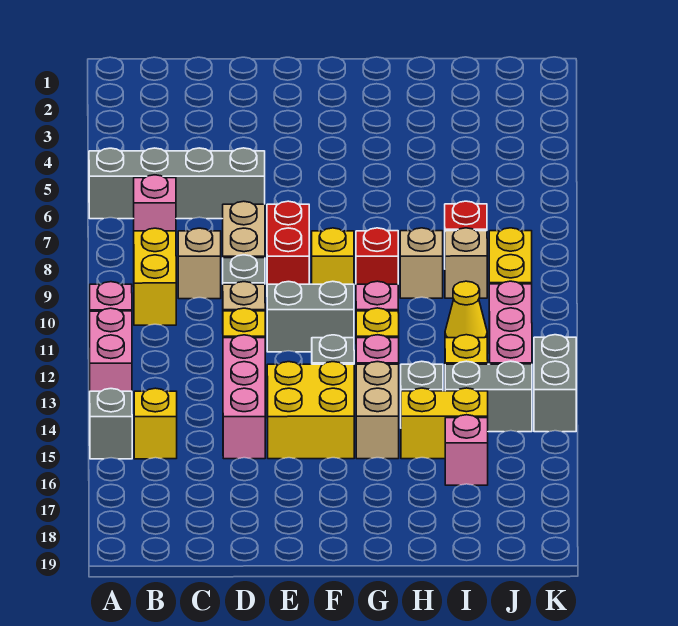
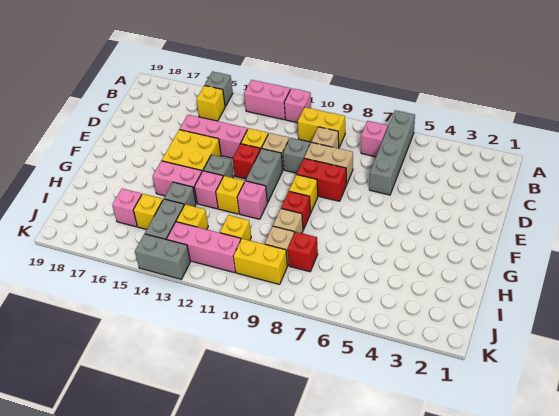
none -> red 1x1 brick [233,144,260,179]
tan 1x2 brick [356,362,399,459] -> pink 1x2 brick [153,161,202,203]
yellow 1x2 brick [401,388,488,459] -> yellow 1x1 brick [133,194,163,229]
yellow 1x1 cone [445,281,487,338] -> yellow 1x1 brick [220,215,251,240]

